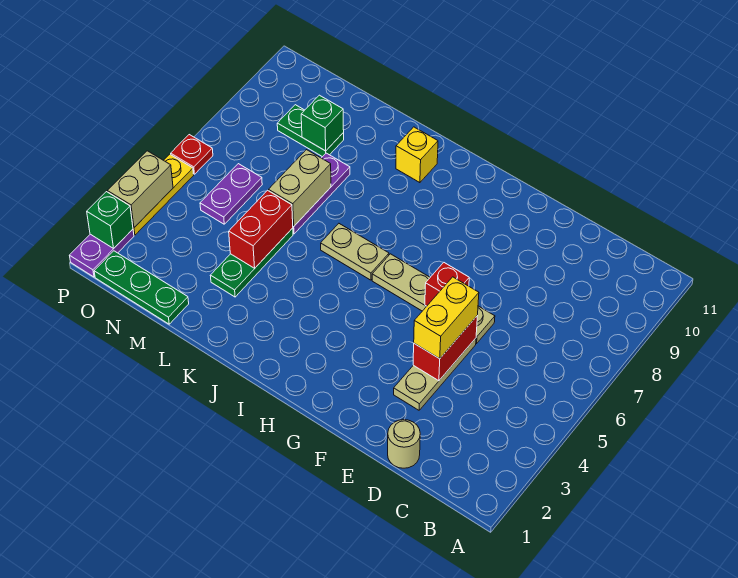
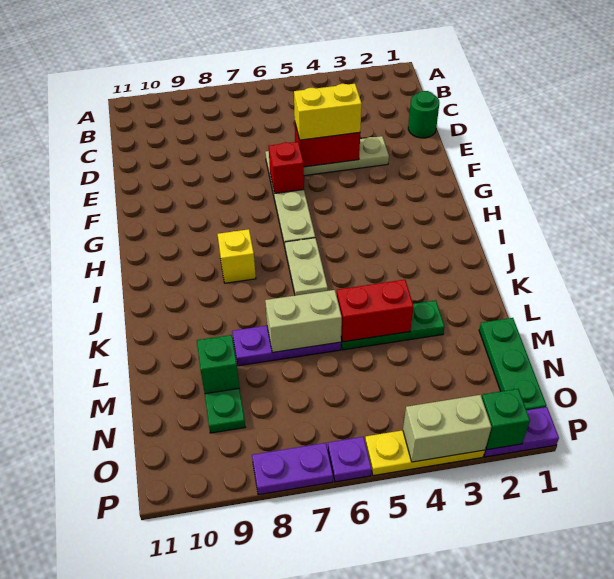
tan 1x1 round brick [388,420,420,468] -> green 1x1 round brick [408,91,439,138]
yellow 1x1 brick [396,127,438,183] -> yellow 1x1 brick moved to [218,229,256,283]
purple 1x2 plate [200,164,262,224] -> purple 1x2 plate moved to [252,443,333,495]
red 1x1 plate [171,135,213,174] -> purple 1x1 plate [328,437,372,482]

